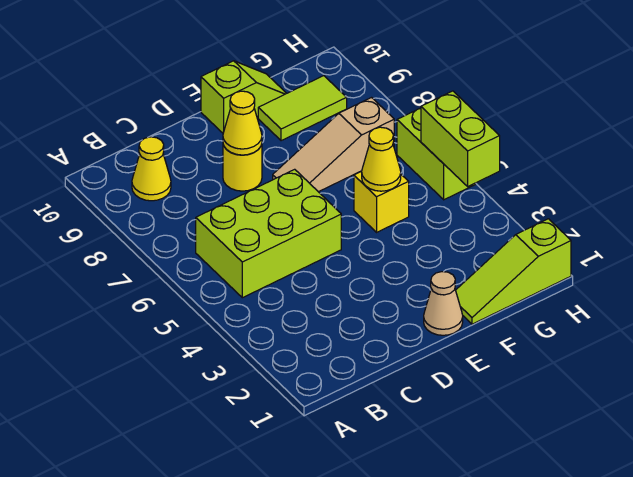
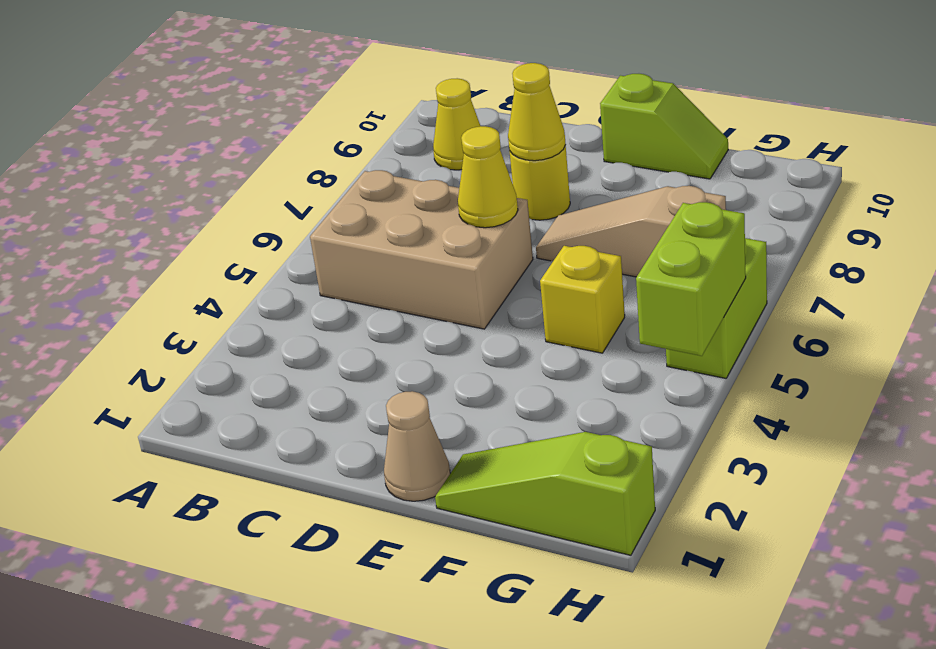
lime 2x3 brick [196,169,341,298] -> tan 2x3 brick [310,170,533,329]
yellow 1x1 cone [362,127,401,191] -> yellow 1x1 cone moved to [458,126,518,228]
lime 1x2 tile [258,76,347,141] -> none

